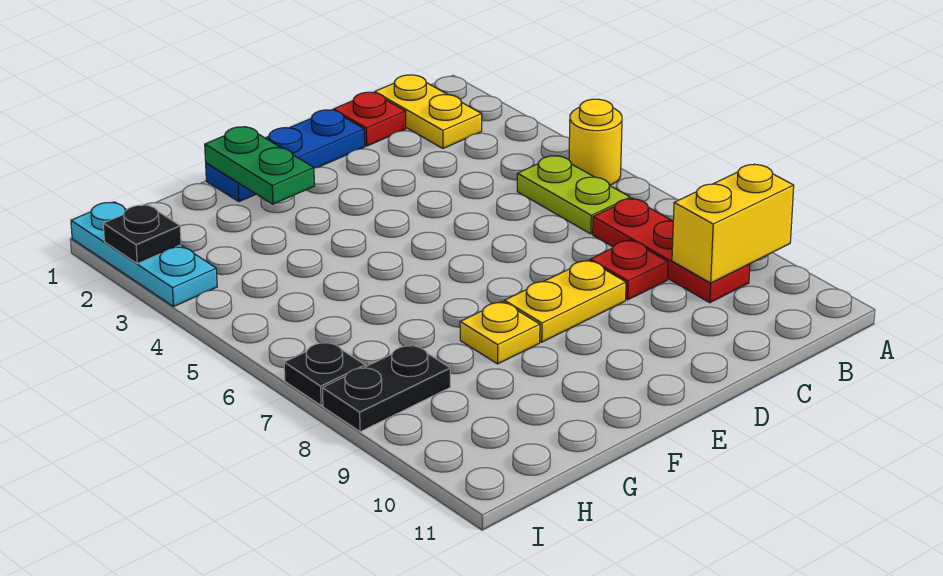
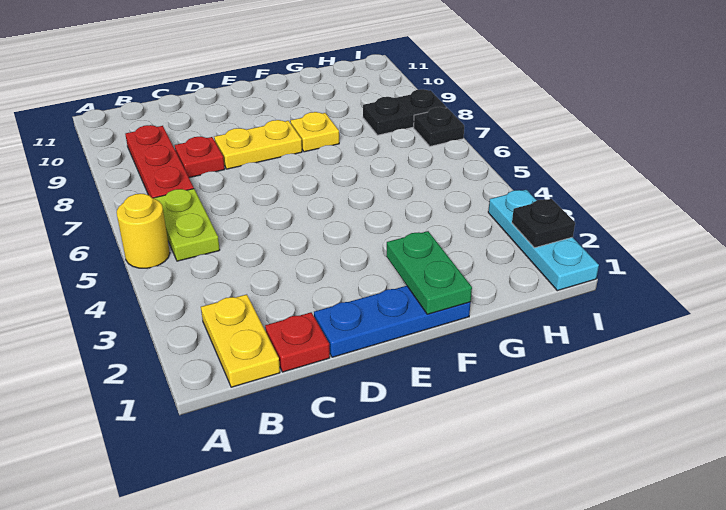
yellow 1x2 brick [672,164,794,283] -> none

